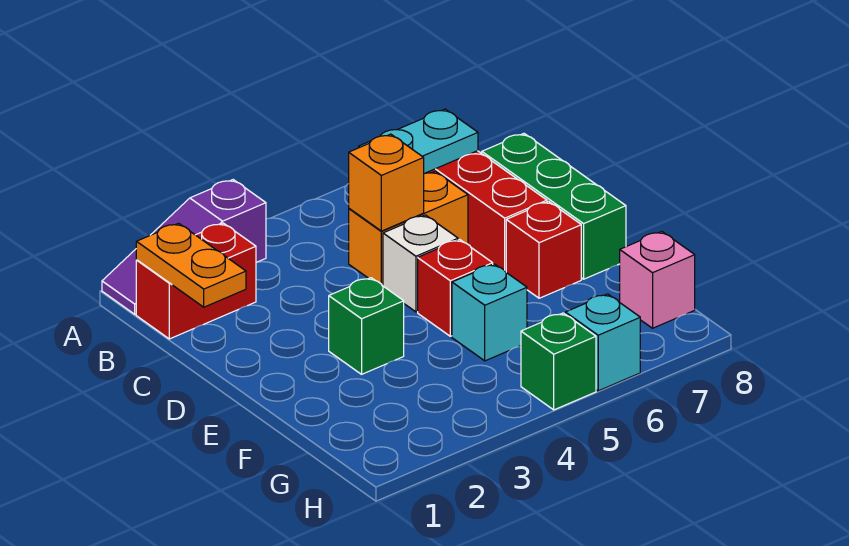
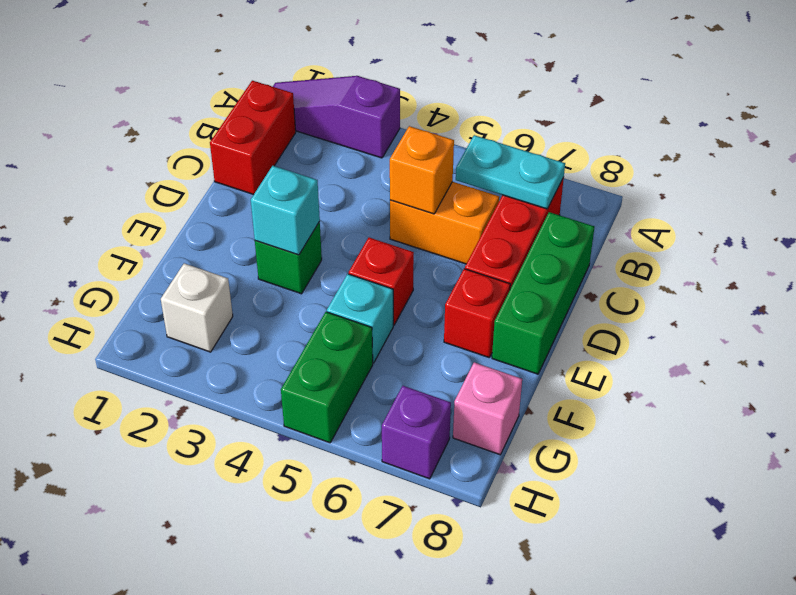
red 1x2 brick [136,223,256,339] -> red 1x2 brick turned to [210,81,296,195]
orange 1x2 plate [136,223,246,307] -> none
white 1x1 brick [383,215,458,312] -> white 1x1 brick moved to [161,263,233,352]
green 1x1 brick [521,313,596,410] -> green 1x2 brick [281,312,373,443]
cyan 1x1 brick [565,294,640,391] -> cyan 1x1 brick moved to [251,166,320,255]
none -> purple 1x1 brick [382,386,451,479]

